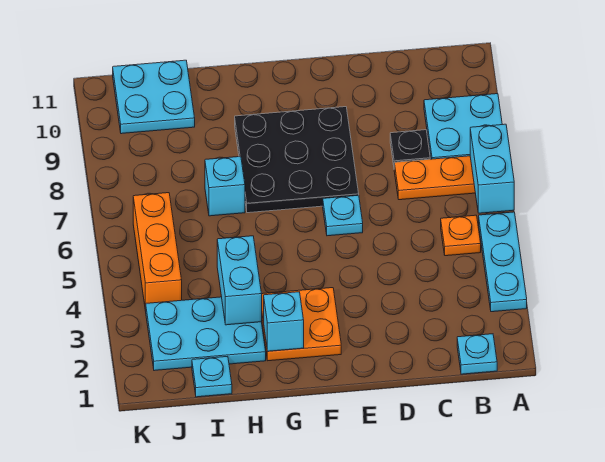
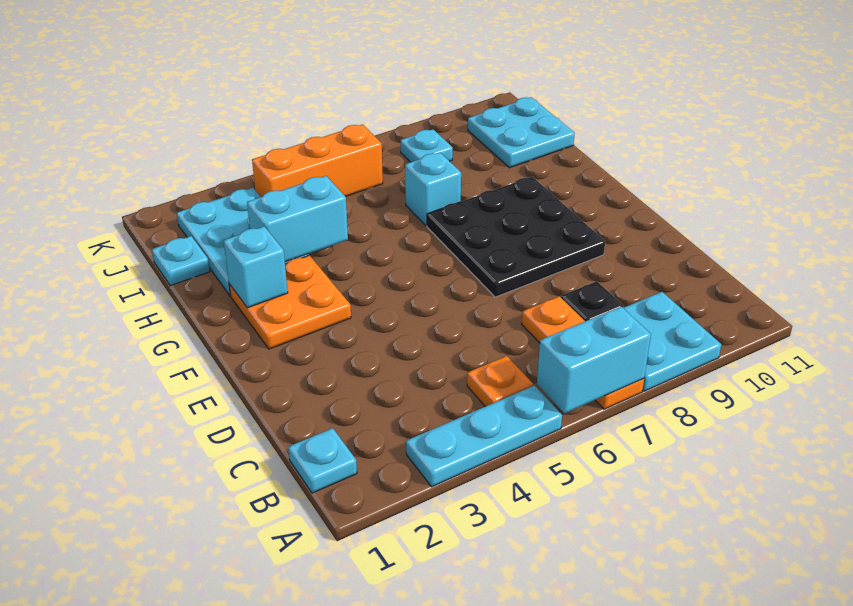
cyan 1x1 plate [323,195,363,236] -> cyan 1x1 plate moved to [401,129,453,162]

